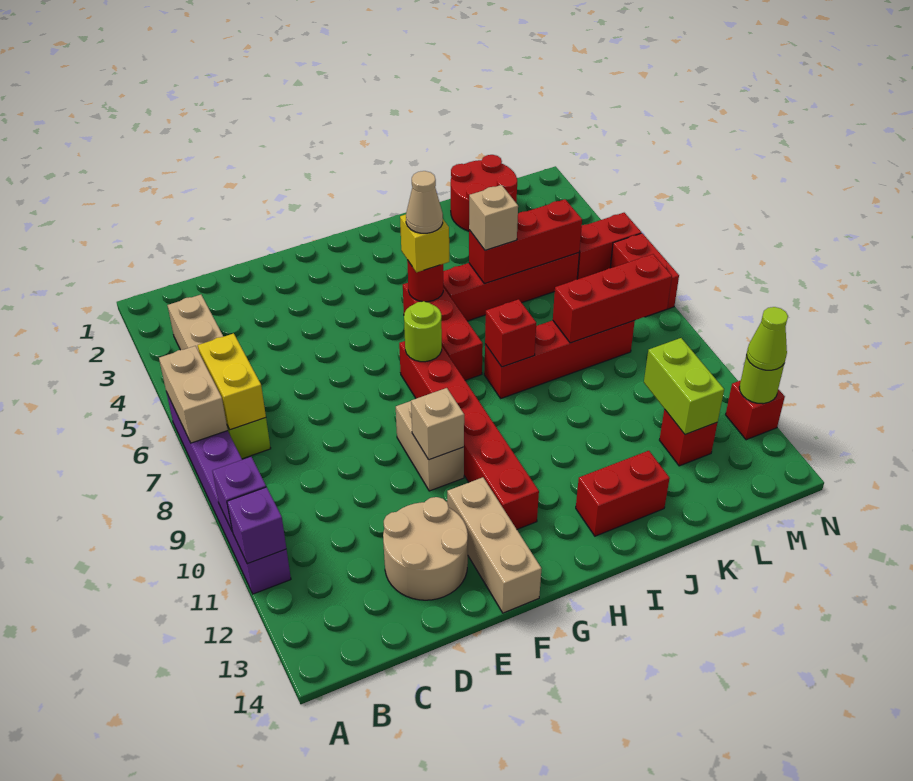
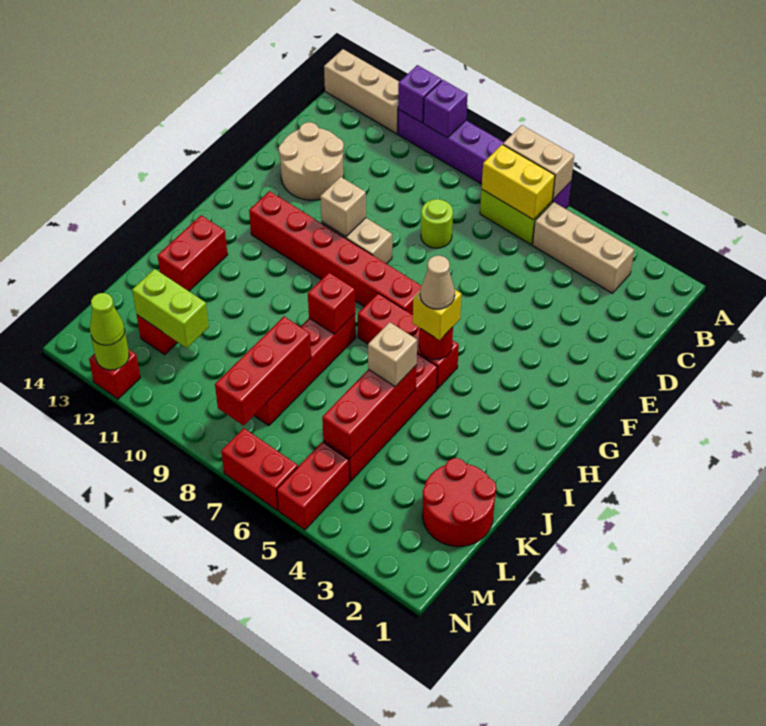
tan 1x3 brick [447,477,541,613] -> tan 1x3 brick moved to [324,49,399,134]
lime 1x1 round brick [404,301,442,362] -> lime 1x1 round brick moved to [421,199,453,248]

